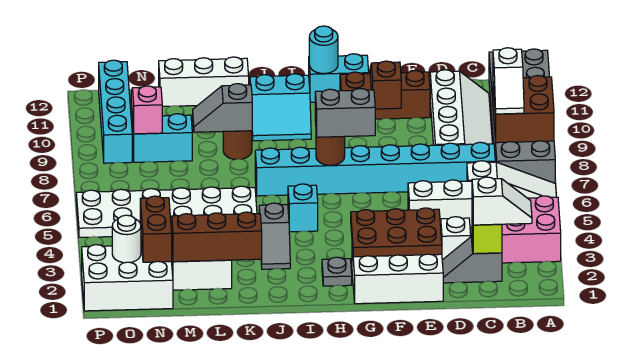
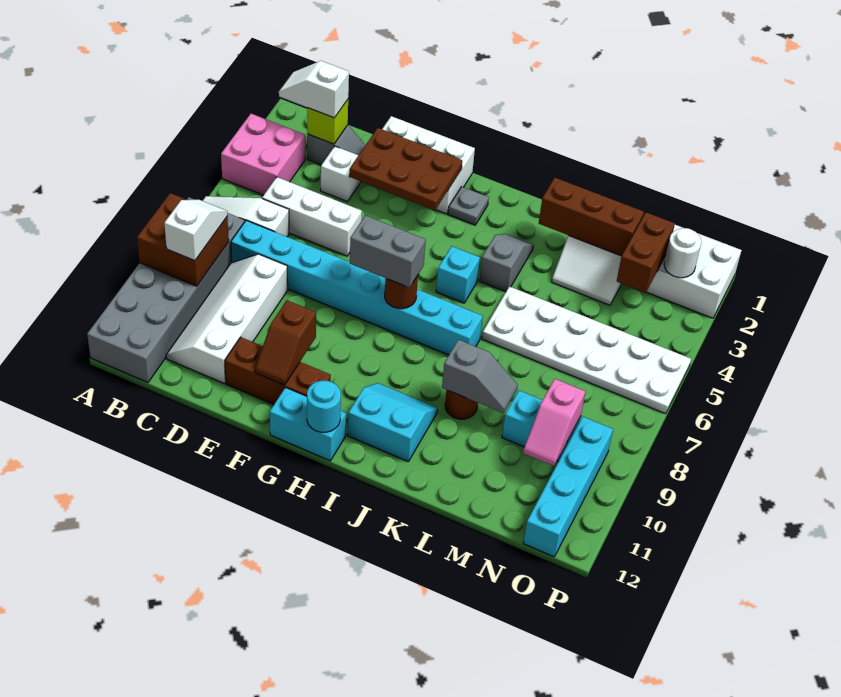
white 1x3 brick [159,57,249,106] -> none

